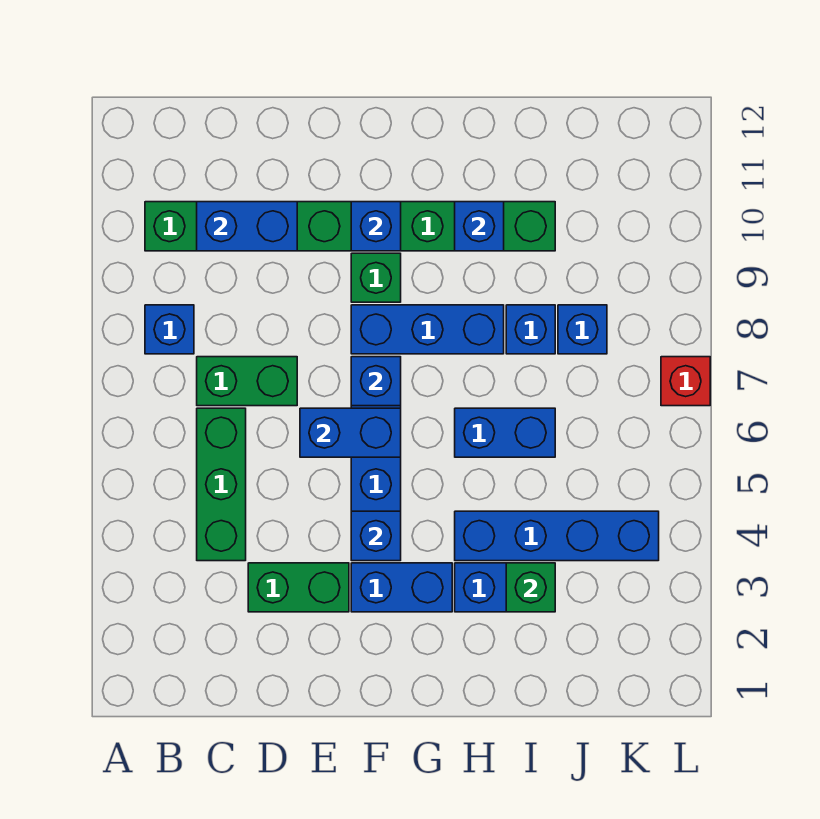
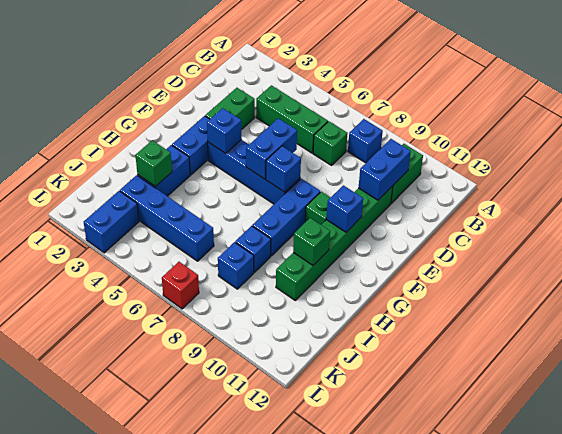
green 1x2 brick [197,357,297,406] -> green 1x1 brick [313,121,348,165]
blue 1x4 brick [455,511,659,561] -> blue 1x4 brick turned to [120,175,214,261]
blue 1x2 brick [455,408,555,457] -> blue 1x2 brick moved to [84,191,139,253]
blue 1x1 brick [455,202,504,251] -> green 1x1 brick [293,218,330,265]

